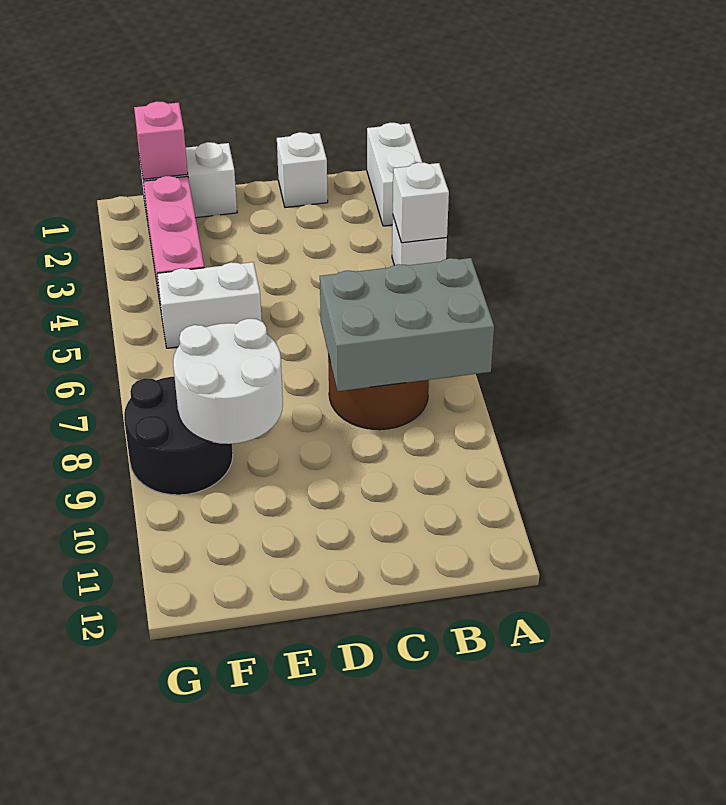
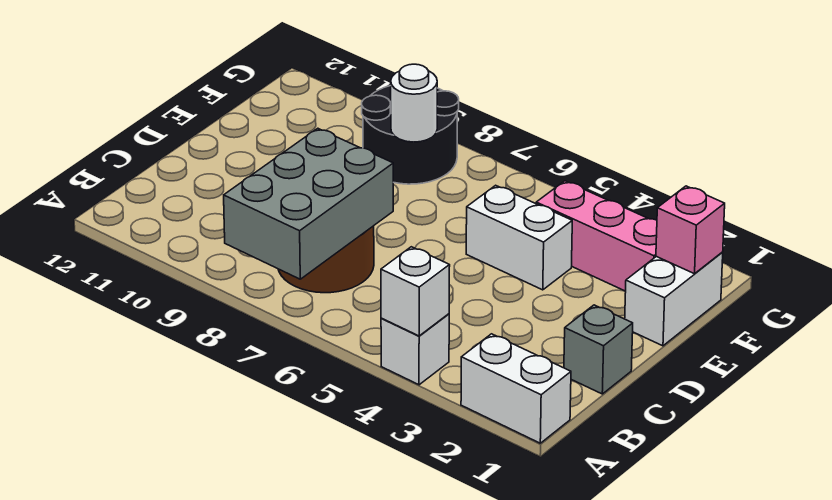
white 1x1 brick [277,132,328,207] -> grey 1x1 brick [564,305,633,394]
white 1x2 brick [157,262,262,348] -> white 1x2 brick turned to [466,185,572,290]
white 2x2 round brick [173,319,283,444] -> white 1x1 round brick [391,64,437,142]

